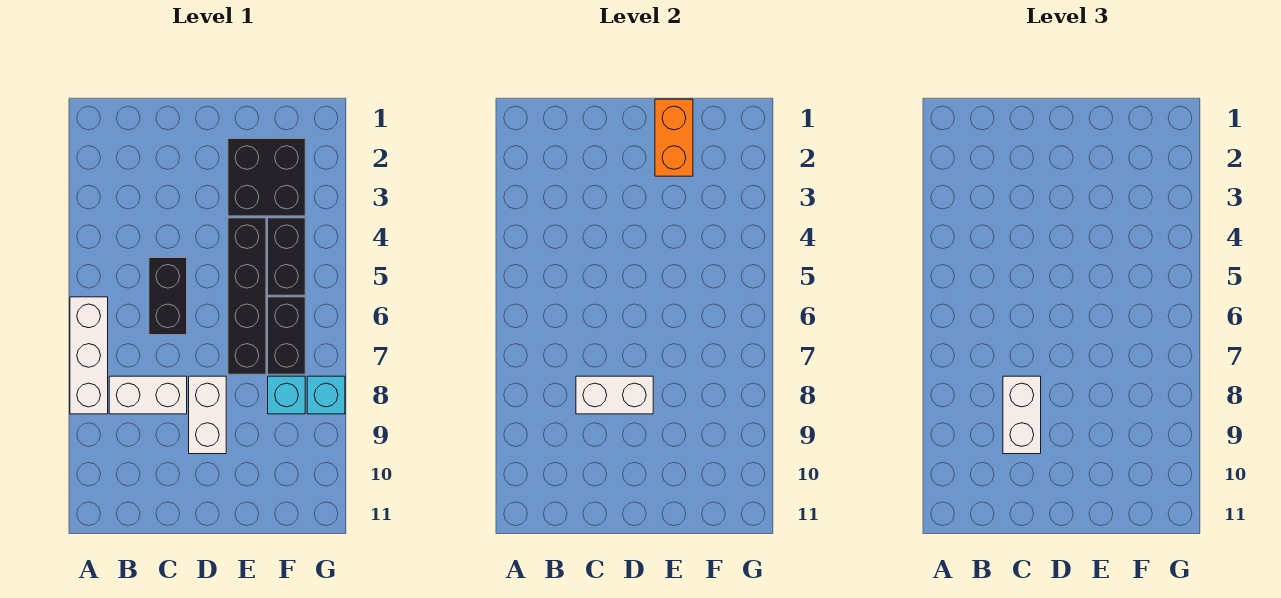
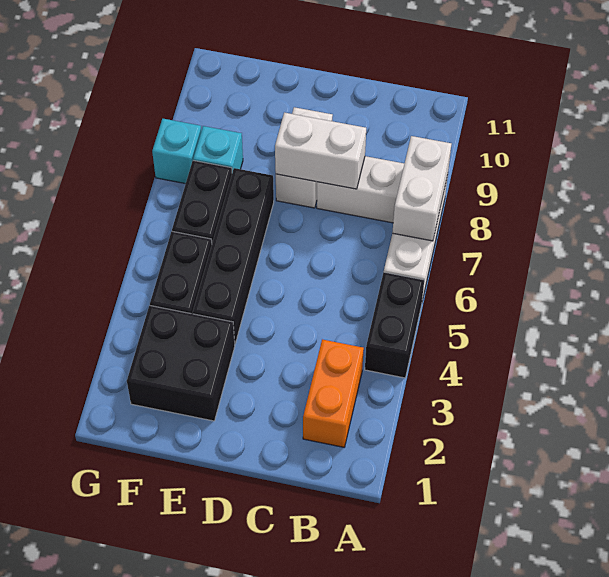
black 1x2 brick [149,258,187,335] -> black 1x2 brick moved to [365,272,424,378]
white 1x2 brick [1003,376,1041,454] -> white 1x2 brick moved to [392,136,451,241]
orange 1x2 brick [655,99,693,176] -> orange 1x2 brick moved to [303,339,364,447]

